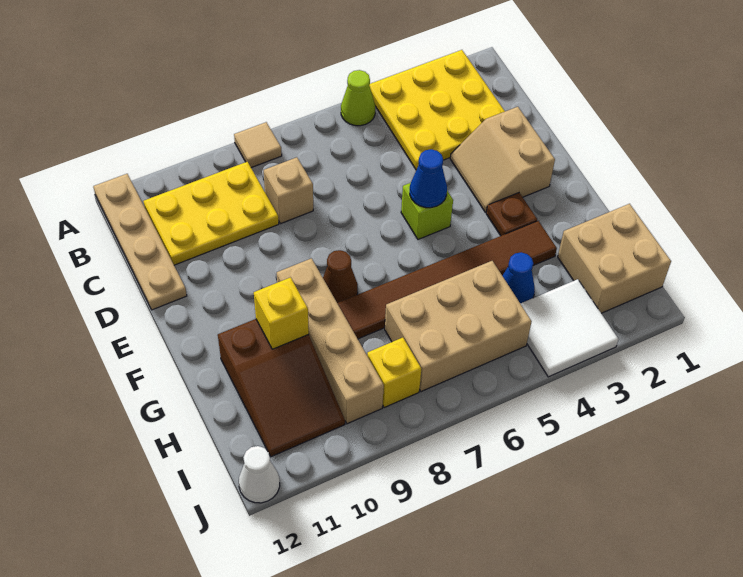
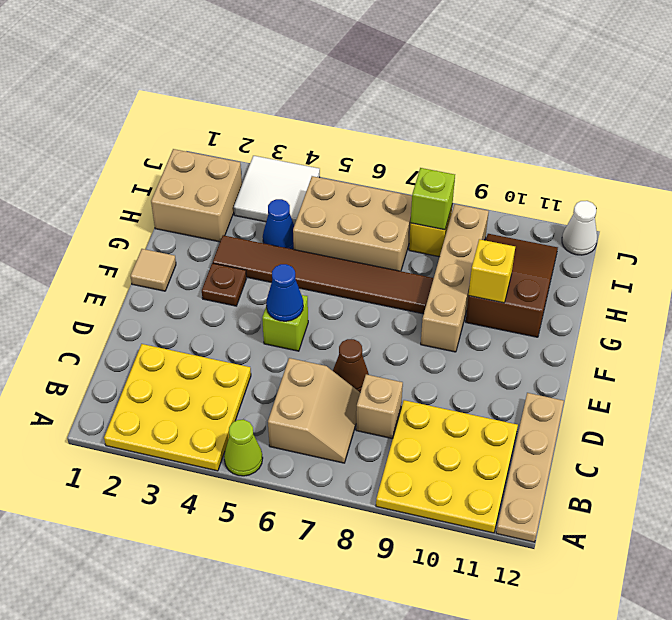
tan 1x1 tile [234,122,282,168] -> tan 1x1 tile moved to [130,249,176,291]
yellow 2x3 plate [143,162,279,265] -> yellow 3x3 plate [376,400,518,533]
tan 2x2 slope [450,107,555,212] -> tan 2x2 slope moved to [268,358,360,463]
brown 1x1 cone [323,250,358,303] -> brown 1x1 cone moved to [333,339,369,392]
none -> lime 1x1 brick [411,168,455,230]

